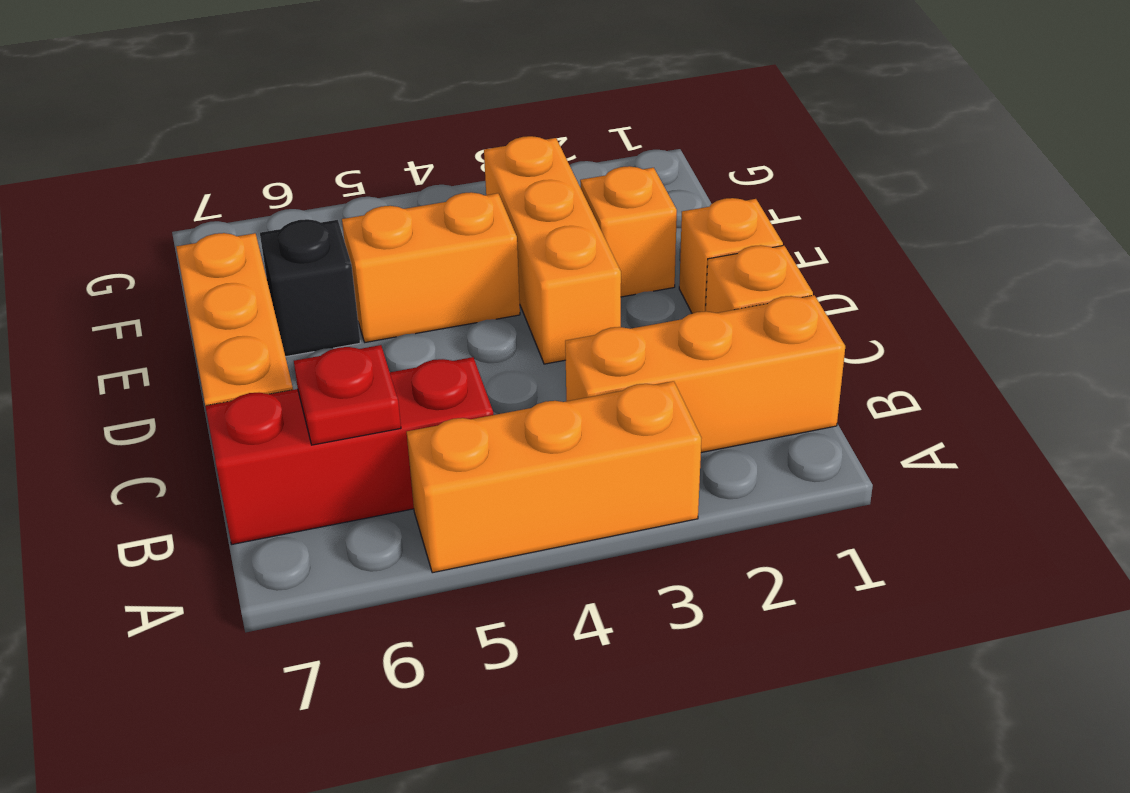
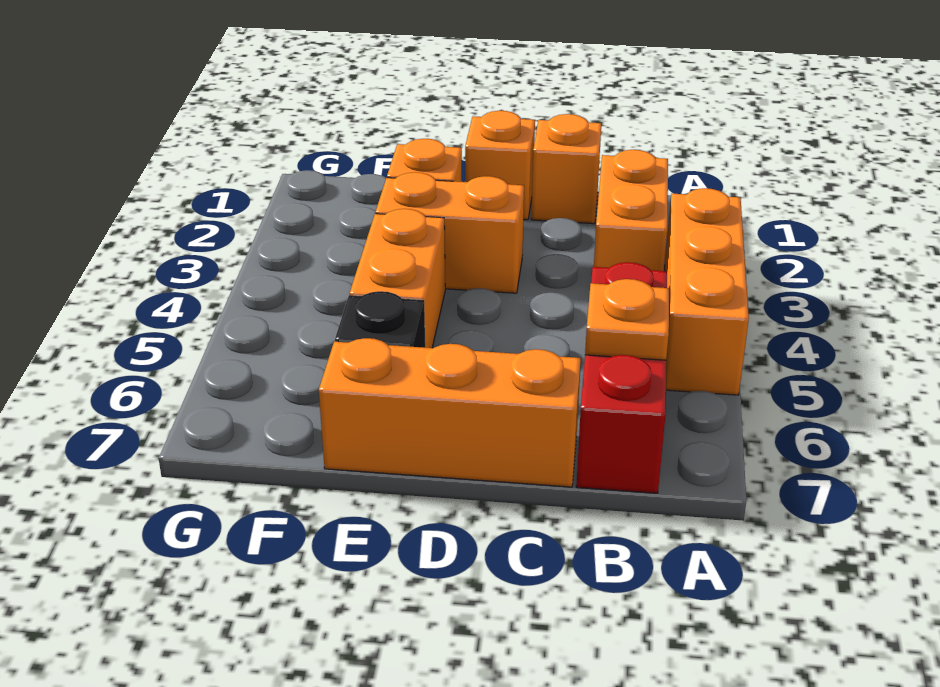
orange 1x3 brick [565,295,845,453] -> orange 1x2 brick [594,150,668,271]
red 1x1 plate [294,345,401,445] -> orange 1x1 plate [585,279,669,360]
orange 1x3 brick [484,136,621,364] -> orange 1x2 brick [375,172,524,293]

